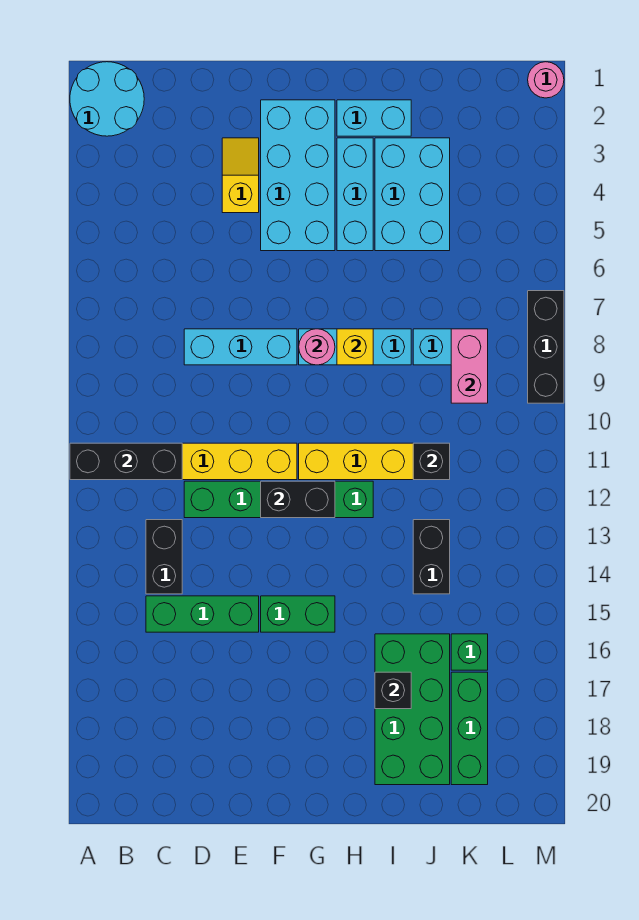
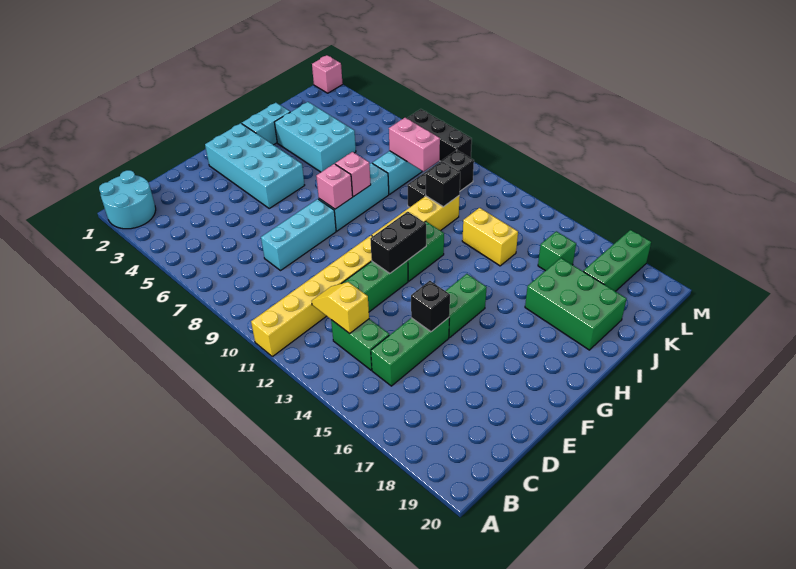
black 1x3 brick [70,443,182,480] -> black 1x3 brick moved to [407,150,474,207]
black 1x2 brick [146,520,182,594] -> green 1x2 brick [331,319,389,370]
yellow 1x2 slope [222,138,259,213] -> yellow 1x2 slope moved to [312,282,369,333]
pink 1x1 round brick [299,329,335,365] -> pink 1x1 brick [316,164,353,209]
cyan 1x3 brick [337,138,373,251] -> none
yellow 1x1 brick [337,329,373,365] -> pink 1x1 brick [335,152,371,197]
green 2x4 brick [375,634,450,785] -> green 2x3 brick [525,258,627,350]
black 1x1 brick [375,672,411,709] -> black 1x1 brick moved to [411,281,450,332]
black 1x2 brick [413,520,450,594] -> yellow 1x2 brick [462,208,518,266]
green 1x3 brick [451,672,488,785] -> green 1x3 brick turned to [583,230,651,291]
pink 1x1 round brick [528,62,564,98] -> pink 1x1 brick [312,55,343,93]

